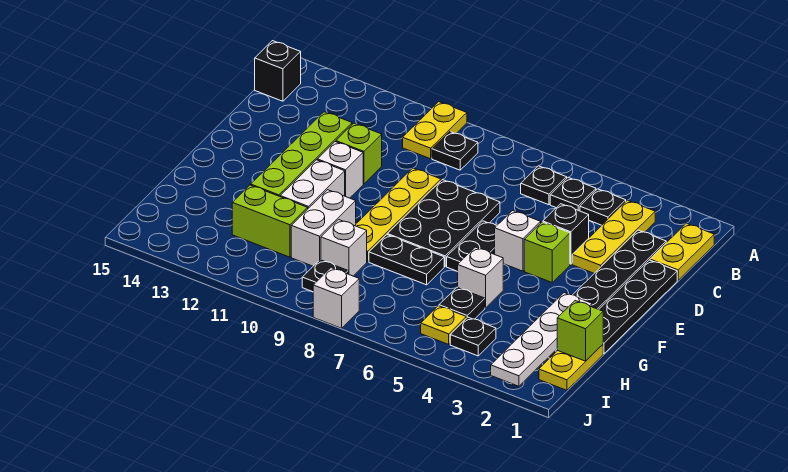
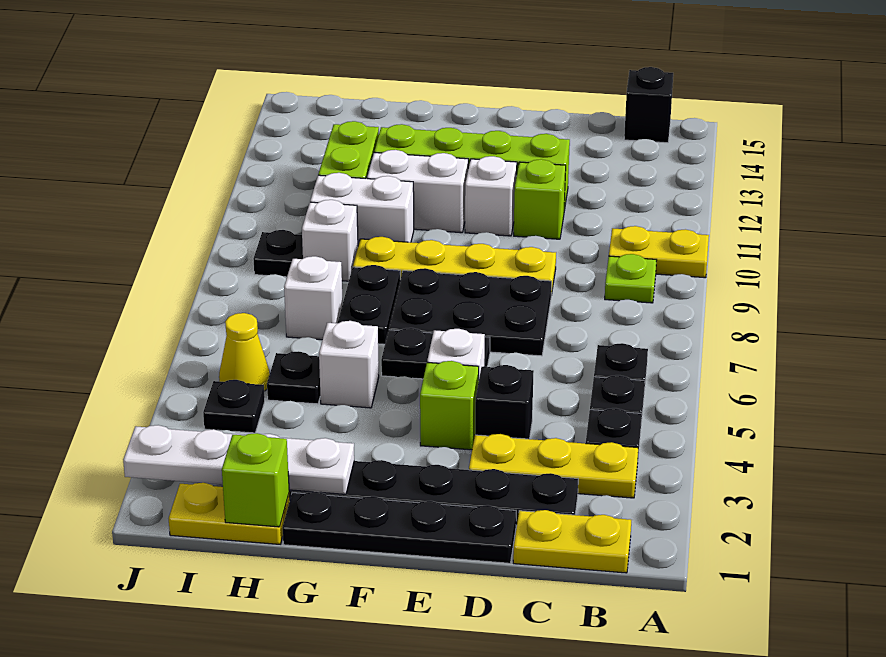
black 1x1 plate [432,132,478,170] -> lime 1x1 plate [605,254,656,303]
yellow 1x1 plate [421,306,466,344] -> yellow 1x1 cone [219,313,270,391]
white 1x1 brick [313,268,359,328] -> white 1x1 brick moved to [284,256,343,340]

